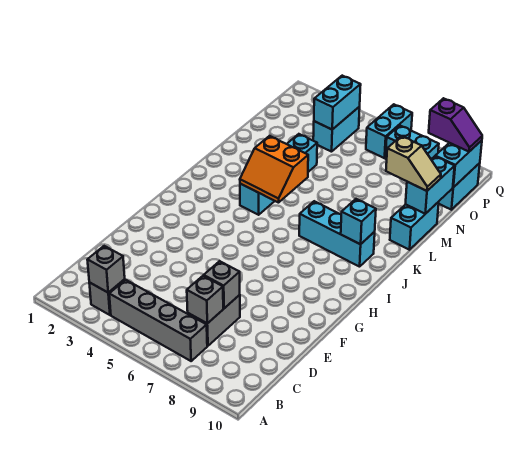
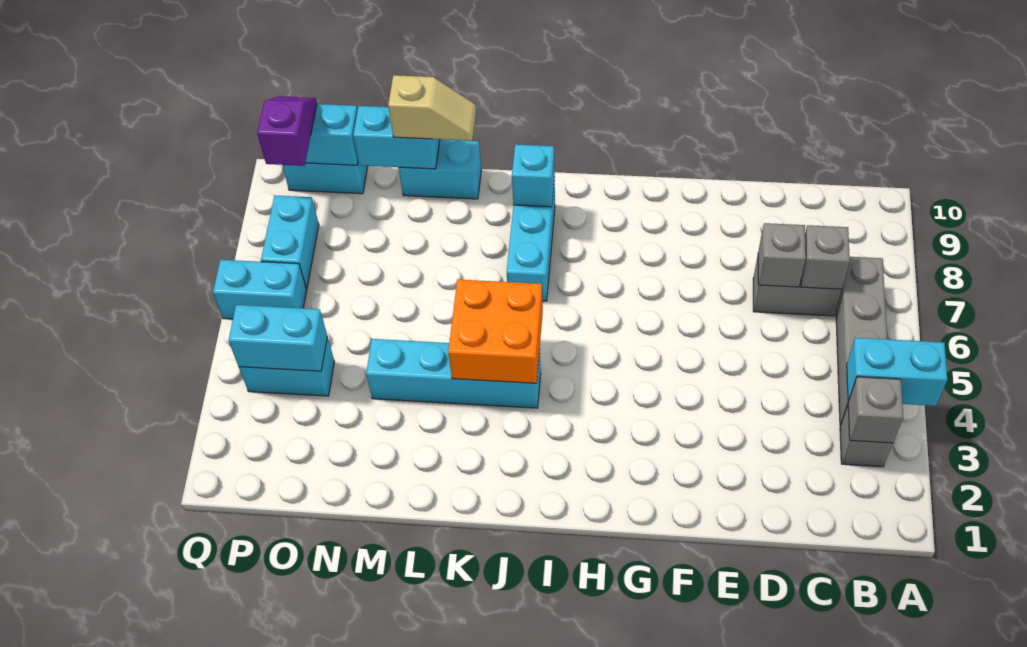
none -> cyan 1x2 brick [847,338,947,406]
orange 2x2 slope [240,136,308,203] -> orange 2x2 brick [448,280,543,383]
tan 1x2 slope [386,136,441,191] -> tan 1x2 slope turned to [388,75,476,141]

